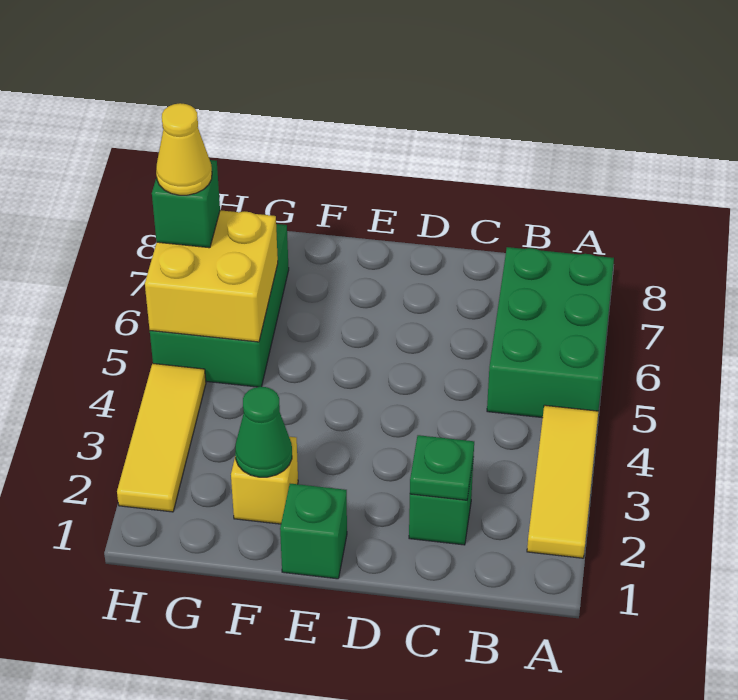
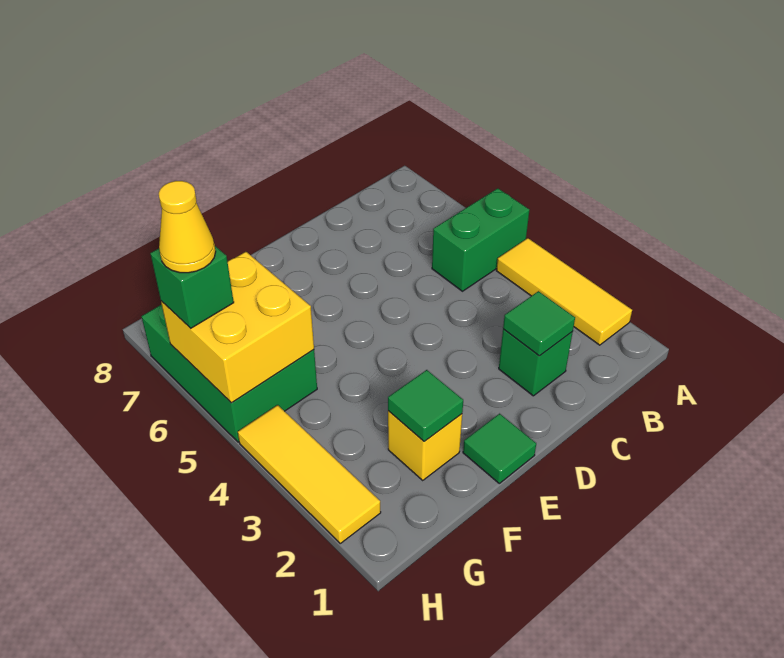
green 2x3 brick [487,247,614,418] -> green 1x2 brick [432,188,529,291]
green 1x1 plate [410,435,474,500] -> green 1x1 tile [503,291,575,356]
green 1x1 brick [280,484,347,579] -> green 1x1 tile [463,414,536,483]
green 1x1 cone [235,386,292,477] -> green 1x1 tile [388,370,463,441]

